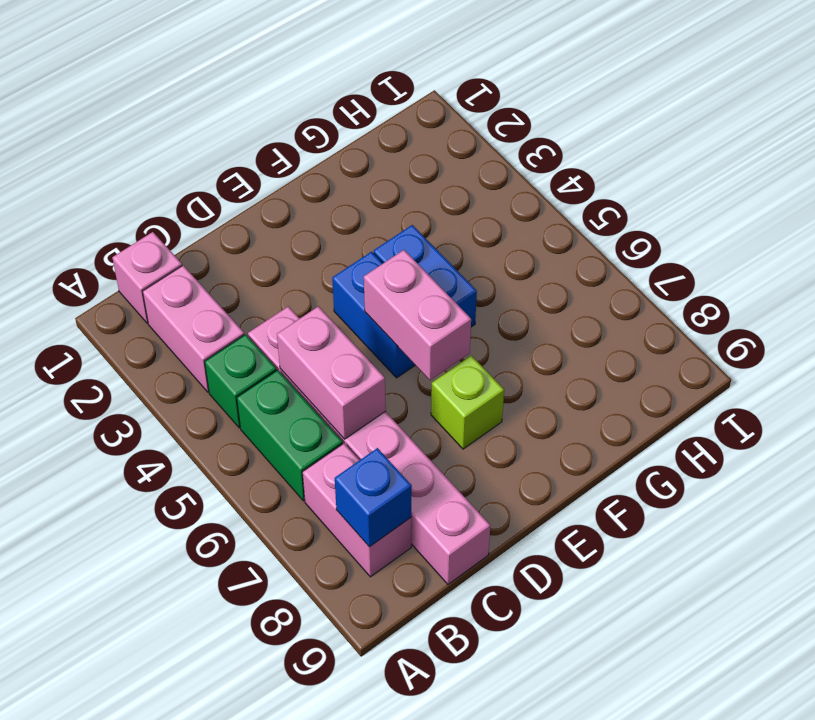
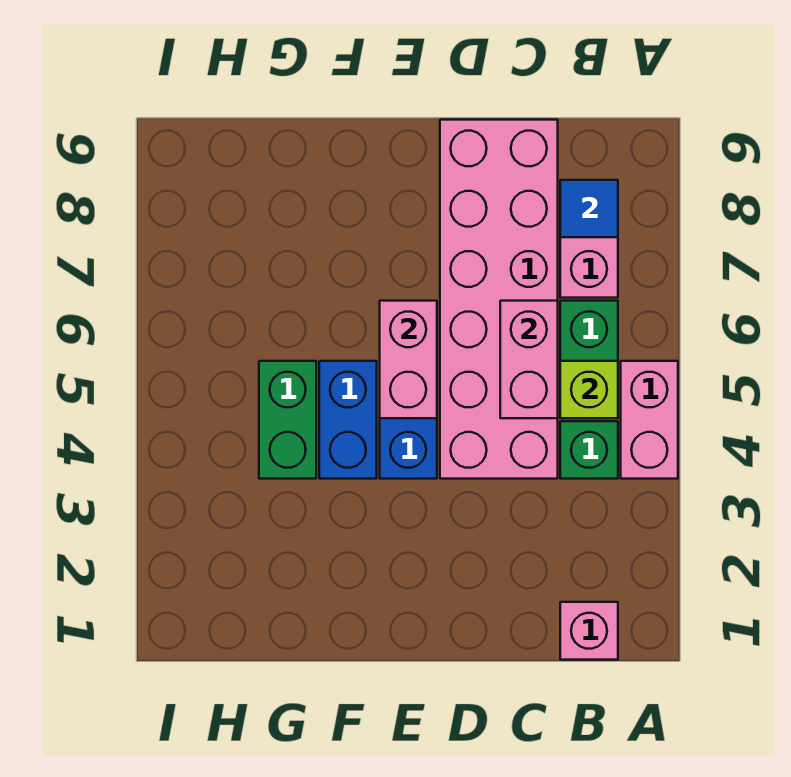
pink 1x2 brick [143,265,244,392] -> pink 1x2 brick moved to [621,361,678,479]
blue 1x1 brick [335,448,412,547] -> blue 1x1 tile [560,180,618,237]
pink 1x6 brick [248,306,490,584] -> pink 2x6 brick [440,120,558,479]
lime 1x1 brick [431,355,504,449] -> lime 1x1 brick moved to [560,361,618,418]
none -> green 1x2 brick [259,361,316,479]

